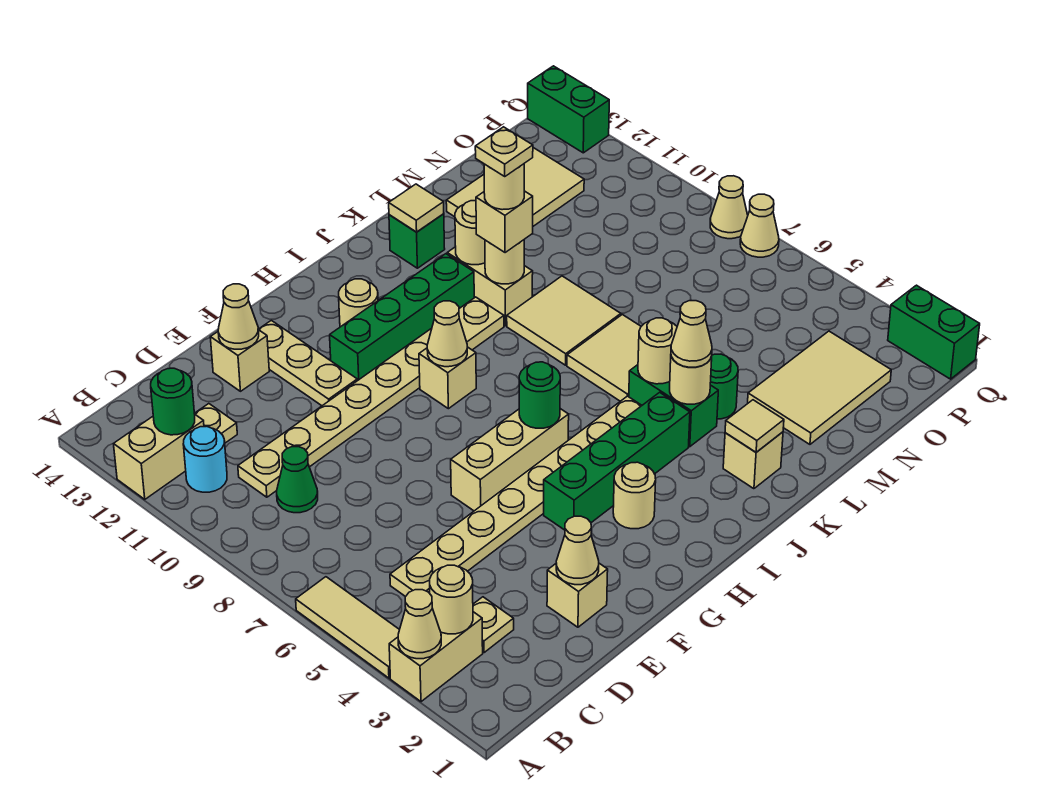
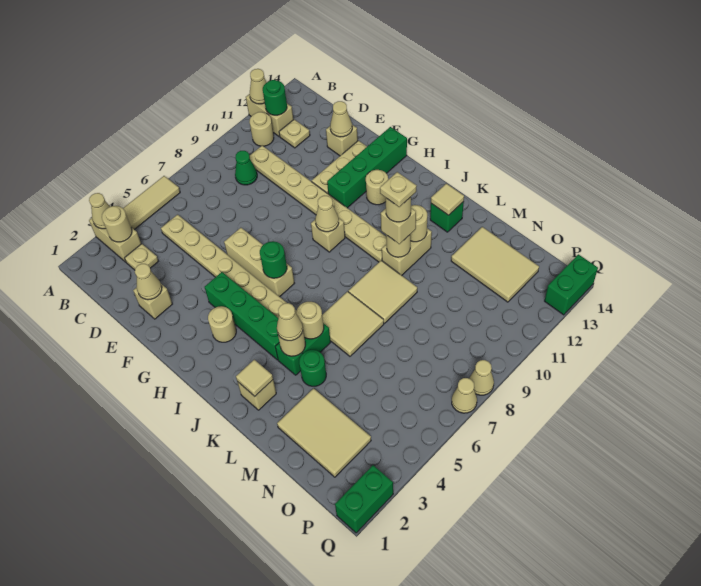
none -> tan 1x1 cone [250,69,267,104]
cyan 1x1 round brick [183,427,227,492] -> tan 1x1 round brick [250,112,274,146]
green 1x4 brick [330,254,474,381] -> green 1x4 brick turned to [327,127,407,208]

